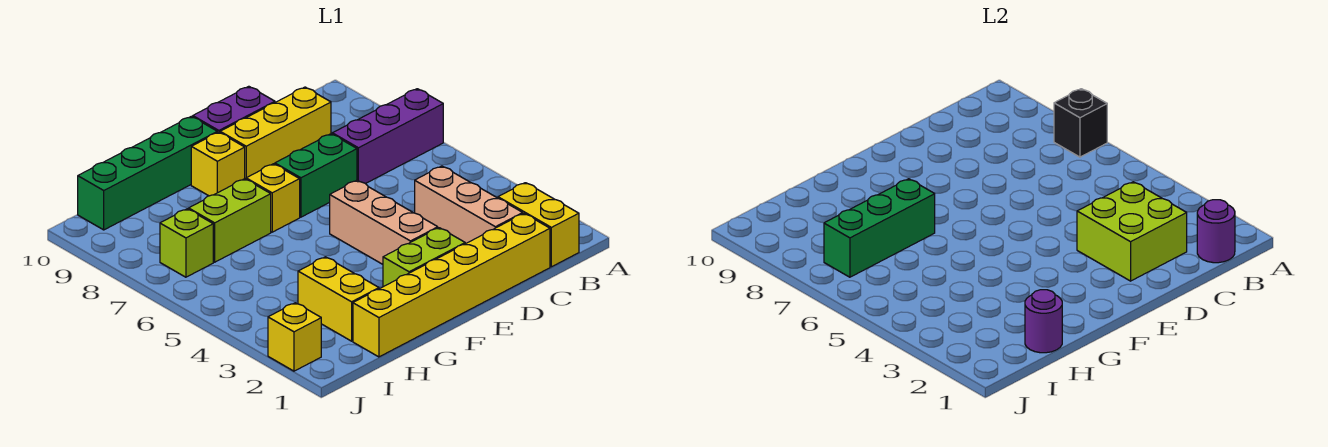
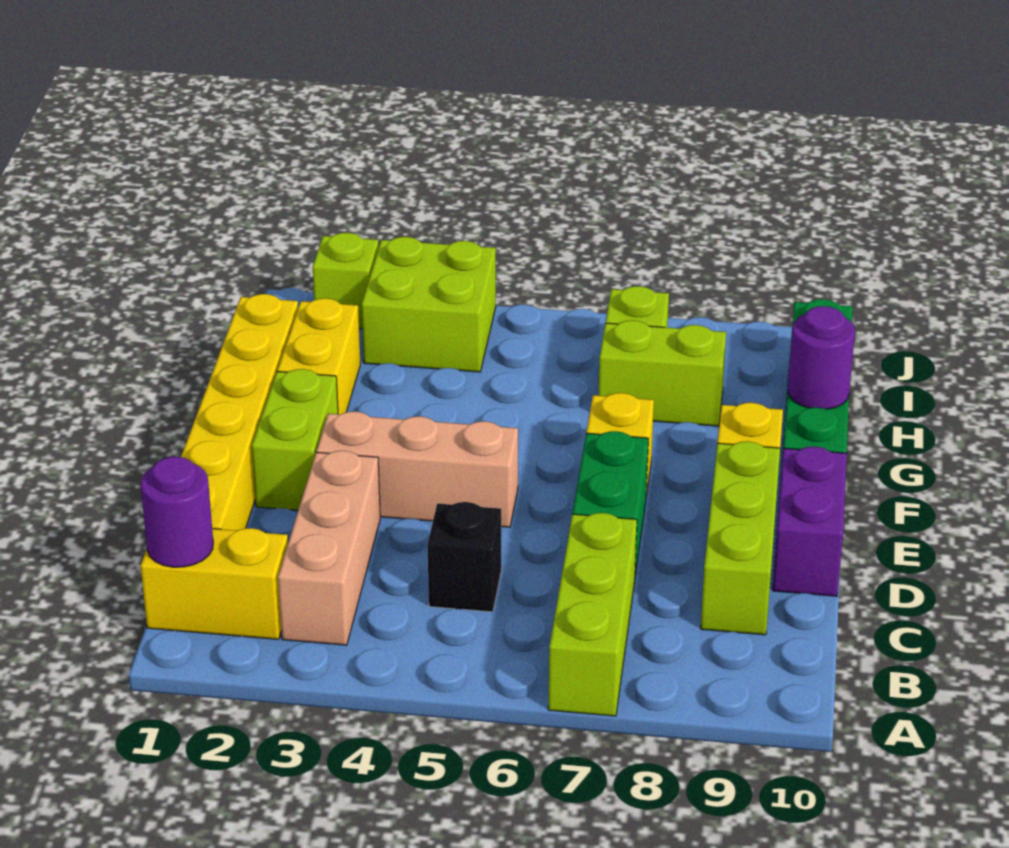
purple 1x3 brick [332,89,443,184] -> lime 1x3 brick [548,513,637,716]
black 1x1 brick [1054,89,1107,157] -> black 1x1 brick moved to [428,502,501,612]
tan 1x3 brick [415,166,523,244] -> tan 1x3 brick turned to [278,451,380,645]
lime 2x2 brick [1077,182,1187,281] -> lime 2x2 brick moved to [362,237,496,372]
yellow 1x3 brick [220,87,331,179] -> lime 1x3 brick [701,441,780,635]
lime 1x2 brick [189,179,271,262] -> lime 1x2 brick turned to [598,321,726,426]
green 1x3 brick [824,179,935,277] -> none
purple 1x1 round brick [1025,290,1062,353] -> purple 1x1 round brick moved to [788,306,855,409]
yellow 1x2 brick [298,257,379,341] -> yellow 1x2 brick turned to [277,298,360,414]
yellow 1x1 brick [268,303,321,371] -> lime 1x1 brick [313,233,379,329]

